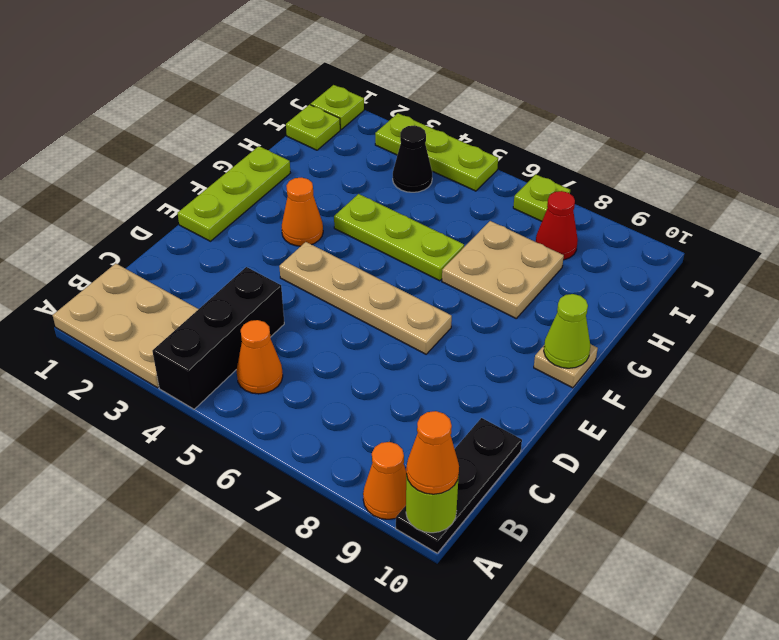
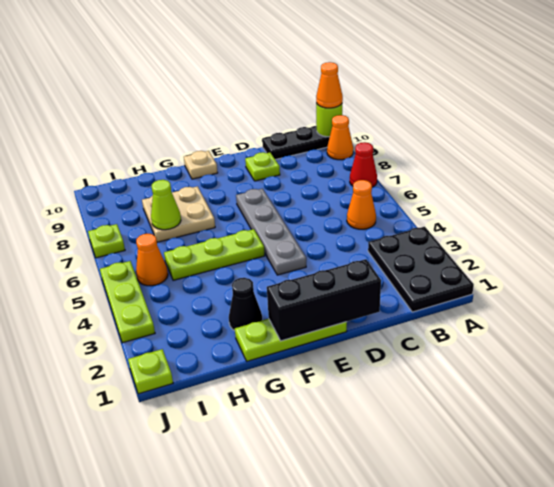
tan 2x3 plate [53,263,198,388] -> black 2x3 plate [368,227,474,312]
black 1x3 brick [152,267,284,409] -> black 1x3 brick moved to [267,259,381,341]
tan 1x4 plate [279,242,452,354] -> grey 1x4 plate [236,188,306,275]
orange 1x1 cone [282,178,323,246] -> orange 1x1 cone moved to [136,234,168,286]
lime 1x1 cone [544,294,590,368] -> lime 1x1 cone moved to [151,180,181,230]
lime 1x3 plate [334,194,464,281] -> lime 1x3 plate turned to [164,229,265,280]
lime 1x1 plate [286,105,340,150] -> lime 1x1 plate moved to [245,152,280,181]
black 1x1 cone [393,125,432,192] -> black 1x1 cone moved to [229,278,262,331]
red 1x1 cone [536,191,578,260] -> red 1x1 cone moved to [350,142,377,187]

